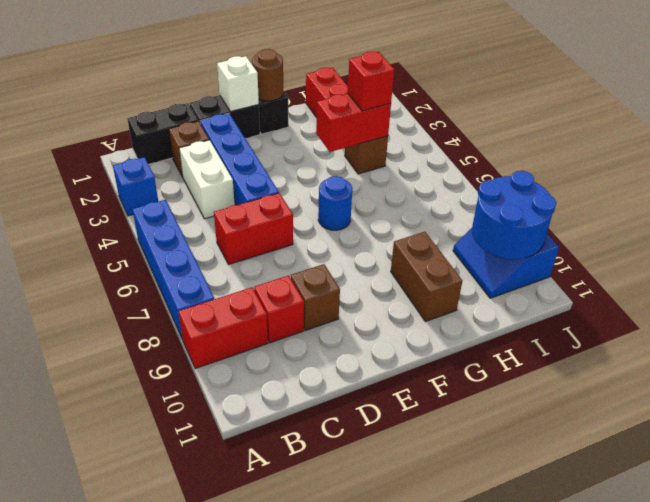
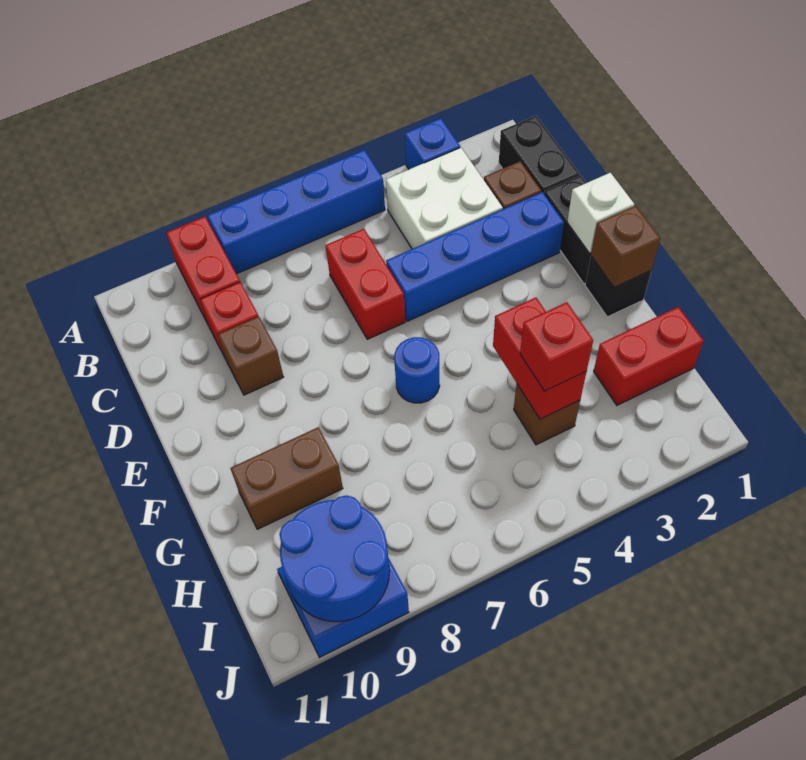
white 1x2 brick [179,140,235,219] -> white 2x2 brick [386,148,503,249]
brown 1x1 round brick [252,49,283,101] -> brown 1x1 brick [591,206,660,287]

